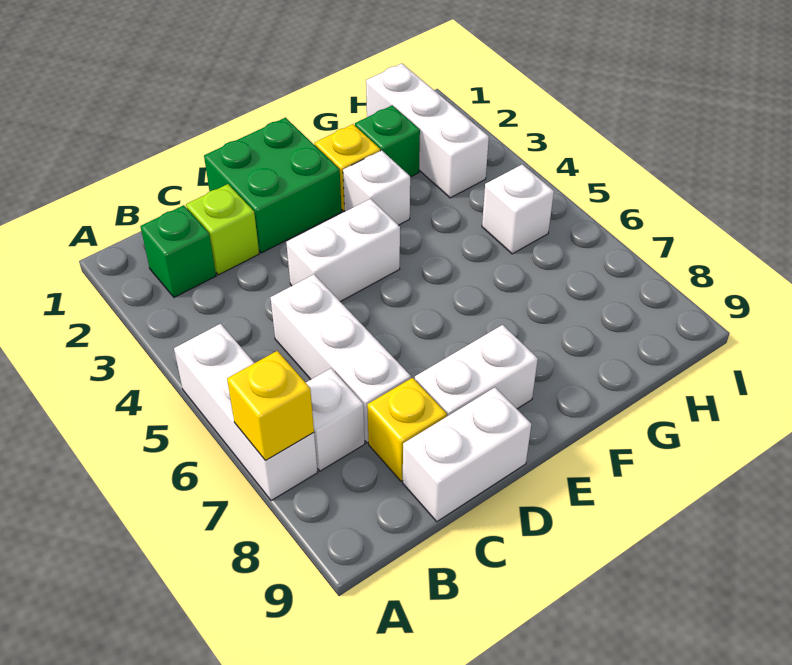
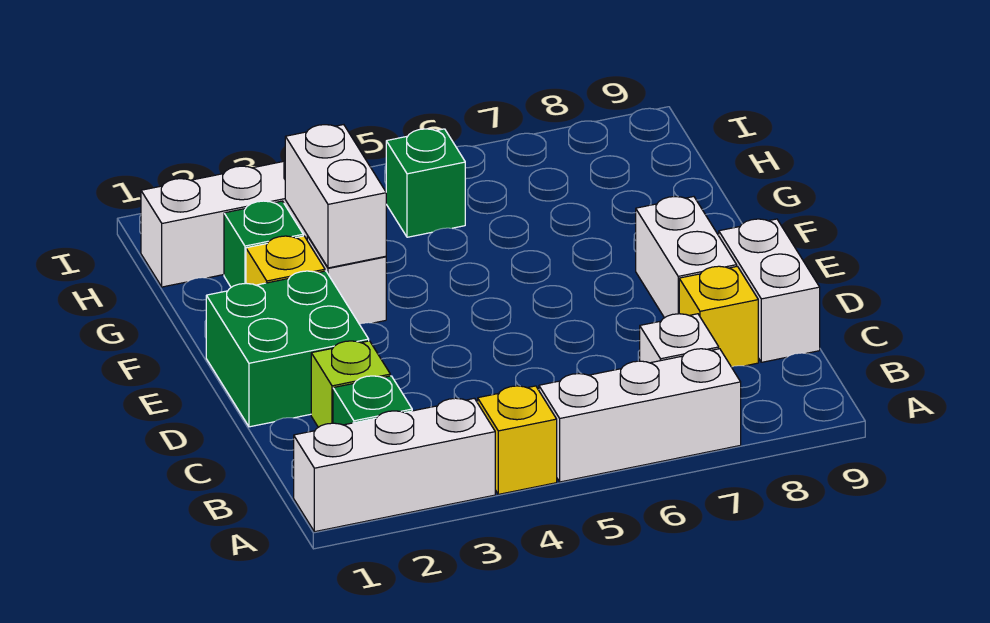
yellow 1x1 brick [227,351,314,460] -> yellow 1x1 brick moved to [478,386,557,494]
white 1x3 brick [270,274,411,443] -> white 1x3 brick moved to [294,398,495,532]
white 1x2 brick [286,199,400,302] -> white 1x2 brick moved to [285,125,386,268]
white 1x1 brick [482,164,554,254] -> green 1x1 brick [386,129,465,237]

